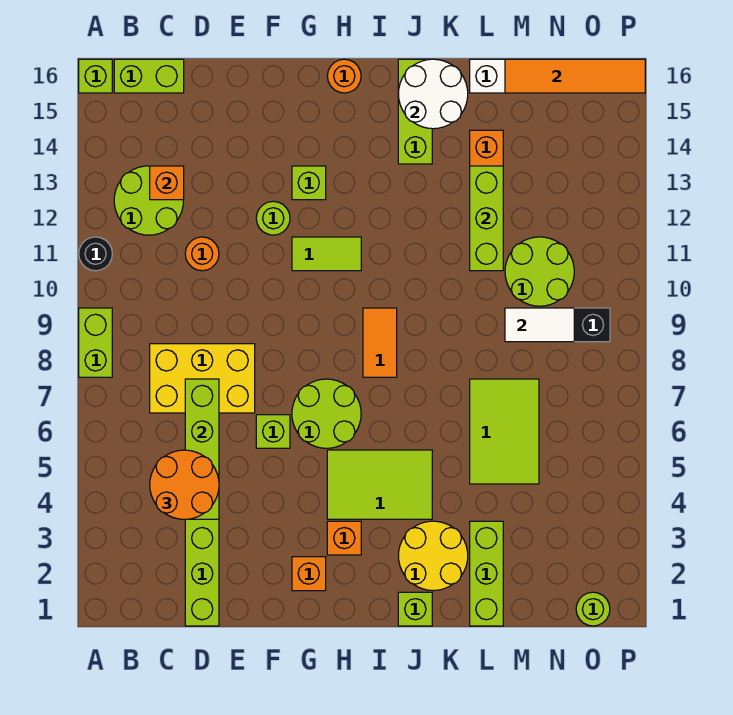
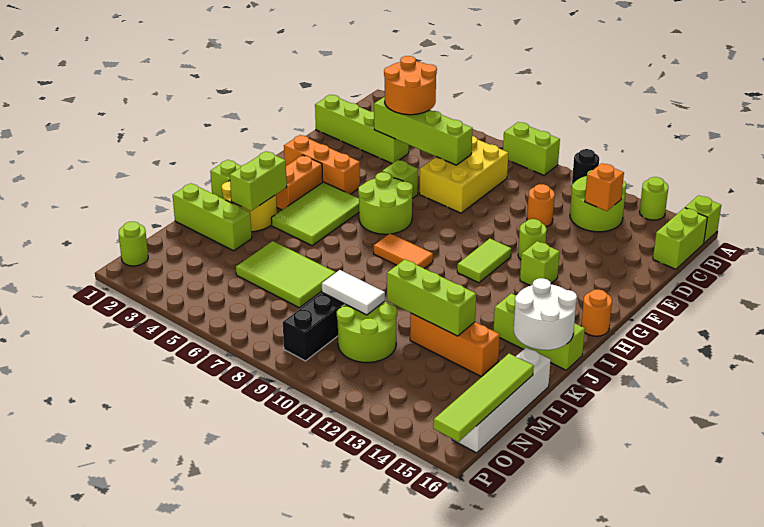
none -> lime 1x1 round brick [640,177,668,220]
orange 1x1 brick [292,557,326,591] -> orange 1x3 brick [284,135,360,194]
orange 1x1 brick [327,521,361,555] -> orange 1x2 brick [276,155,323,210]
none -> lime 1x2 brick [230,151,287,211]
white 1x2 tile [505,308,574,342] -> white 1x2 tile turned to [322,270,385,315]
orange 1x4 tile [505,59,645,93] -> lime 1x4 tile [433,354,534,442]

